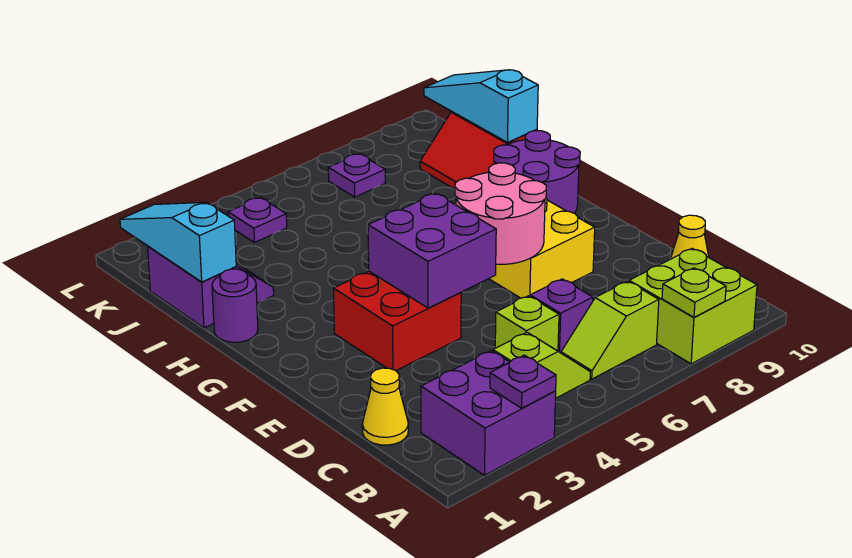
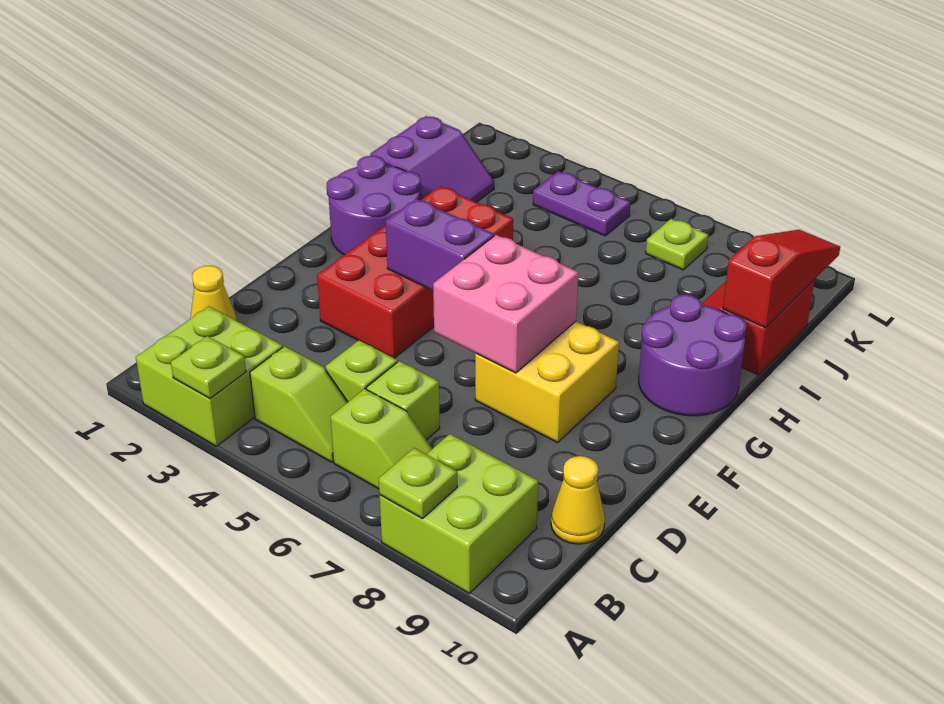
purple 2x2 brick [421,351,556,475] -> lime 2x2 brick [136,306,283,446]
purple 1x1 plate [490,355,556,408] -> lime 1x1 plate [171,336,246,398]
lime 1x2 slope [561,281,659,379] -> lime 1x2 slope turned to [330,389,432,489]
purple 1x1 brick [530,279,593,353] -> lime 1x1 brick [366,361,440,440]
red 2x2 brick [333,271,461,371] -> red 2x4 brick [317,186,513,358]
purple 2x2 brick [368,194,496,308] -> purple 1x2 brick [386,199,494,291]
pink 2x2 round brick [455,163,546,264] -> pink 2x2 brick [433,235,579,373]
purple 1x1 round brick [212,269,258,342] -> purple 2x2 round brick [327,156,421,255]
cyan 1x3 slope [120,202,236,282] -> none
cyan 1x3 slope [424,70,538,142] -> red 1x3 slope [723,230,840,328]
purple 1x1 plate [228,198,287,242] -> purple 1x2 plate [533,171,631,236]
purple 1x1 plate [328,154,385,197] -> lime 1x1 plate [646,219,708,270]

